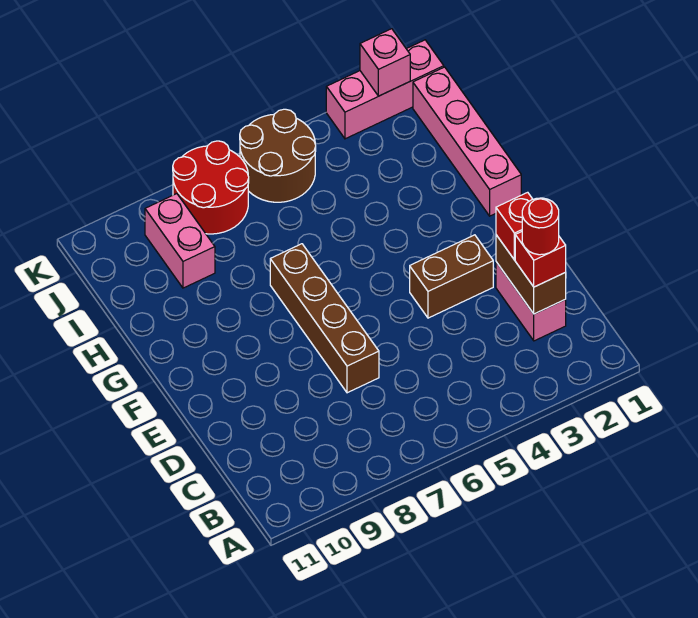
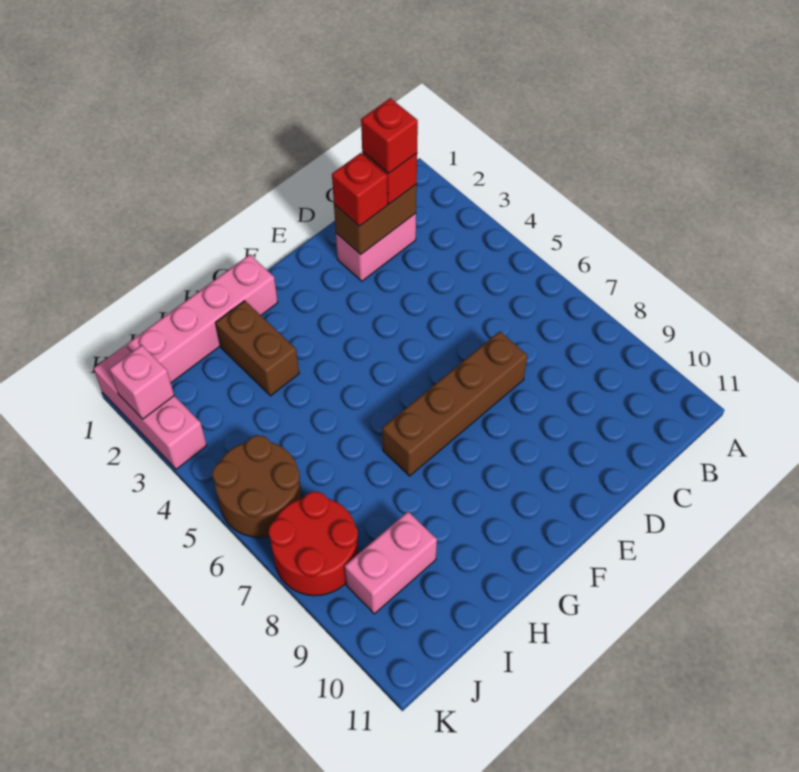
red 1x1 round brick [522,198,559,255] -> red 1x1 brick [361,98,418,174]
brown 1x2 brick [410,235,493,318] -> brown 1x2 brick moved to [216,301,299,396]

